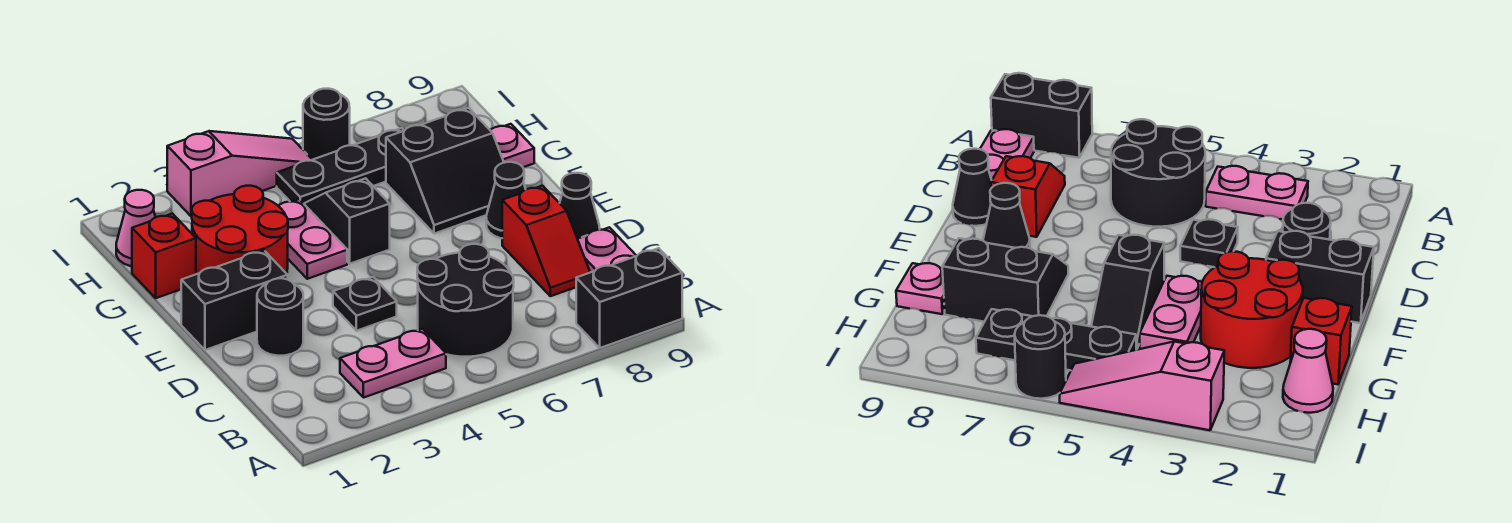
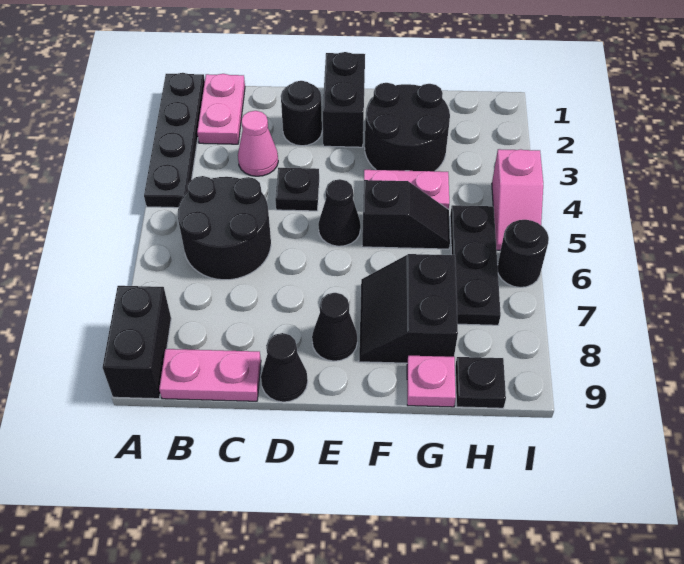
none -> black 1x4 plate [144,73,205,208]
pink 1x2 plate [340,329,446,398] -> pink 1x2 plate moved to [197,74,245,144]
red 1x2 slope [502,186,590,296] -> none
none -> black 1x1 cone [318,179,361,246]
red 2x2 round brick [192,186,288,274] -> black 2x2 round brick [365,83,450,171]
red 1x1 brick [132,213,196,298] -> none
pink 1x1 cone [116,190,155,266] -> pink 1x1 cone moved to [238,111,278,176]
none -> black 1x1 plate [455,357,506,408]
pink 1x3 slope [167,131,312,216] -> pink 1x2 slope [492,149,543,250]

